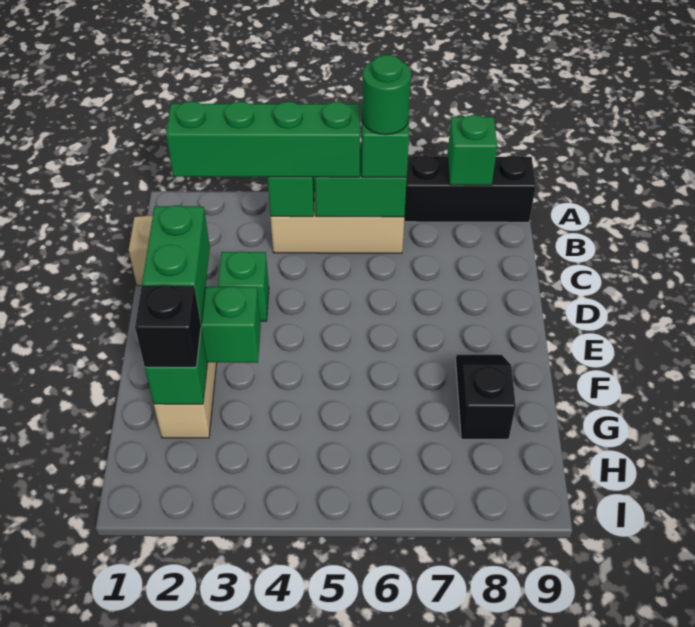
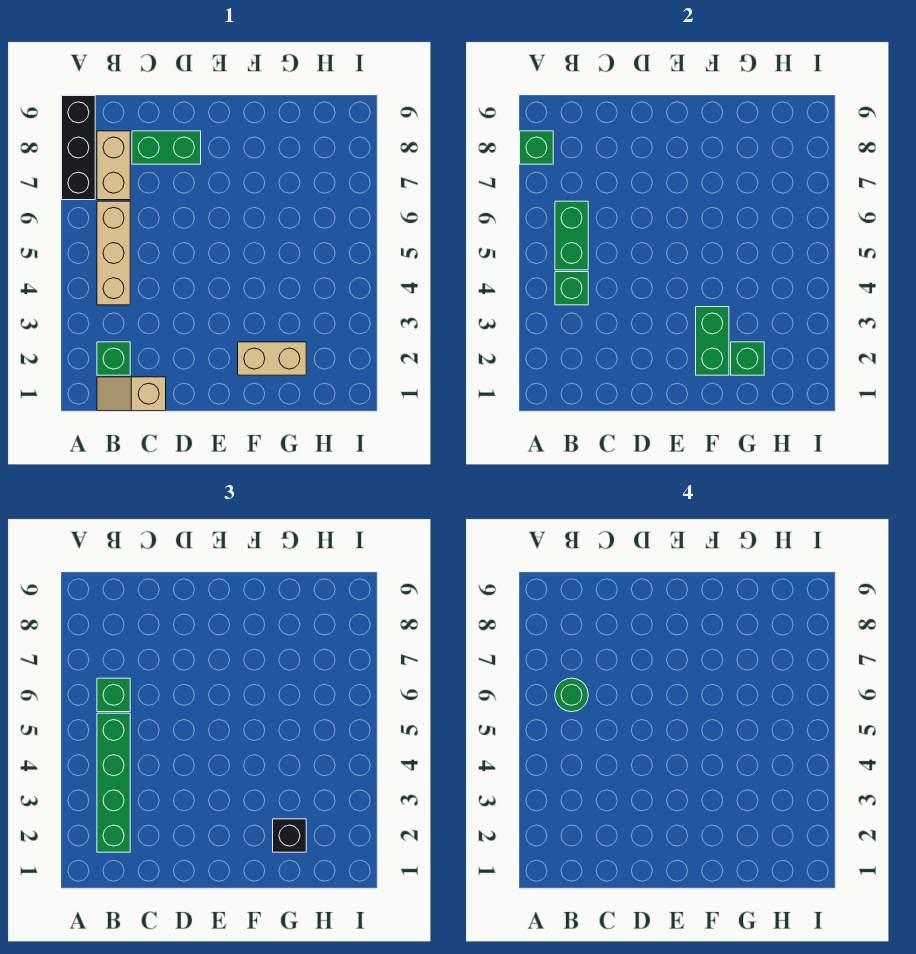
none -> tan 1x2 brick [97,131,130,200]
green 1x1 brick [218,251,269,321] -> green 1x1 brick moved to [97,342,130,375]
green 1x2 brick [142,205,210,323] -> green 1x2 brick moved to [132,131,201,164]
black 1x2 slope [456,355,516,439] -> none

